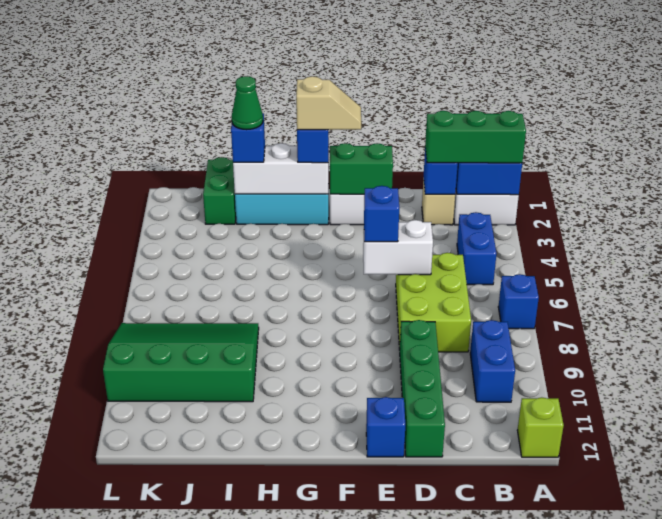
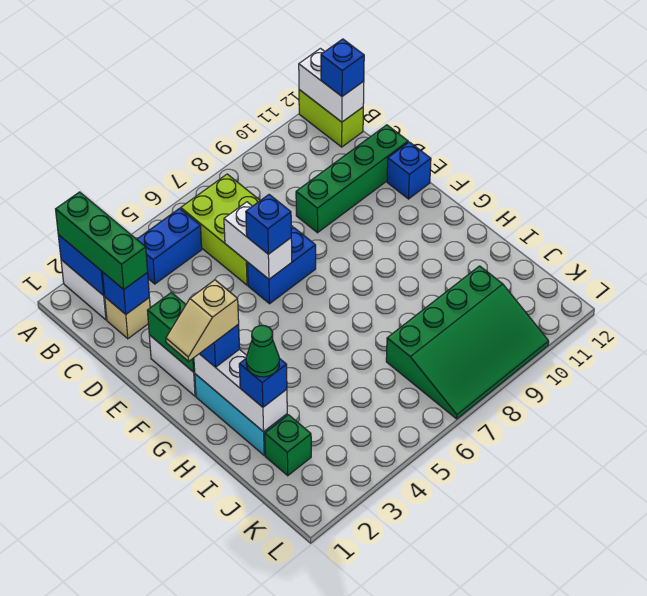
blue 1x1 brick [498,274,539,329] -> blue 1x1 brick moved to [321,39,364,96]
lime 1x1 brick [517,397,564,457] -> lime 1x2 brick [299,90,363,147]
none -> white 1x2 brick [299,49,364,122]
blue 1x2 brick [470,320,515,402] -> blue 1x2 brick moved to [247,228,316,304]
lime 2x3 brick [396,253,471,352] -> lime 2x3 brick turned to [181,174,293,285]
tan 1x2 slope [296,76,361,130] -> tan 1x2 slope turned to [166,280,239,361]
green 3x4 slope [103,323,259,402] -> green 3x4 slope turned to [386,266,549,419]
green 1x2 brick [203,157,236,224] -> green 1x1 brick [265,415,311,476]

